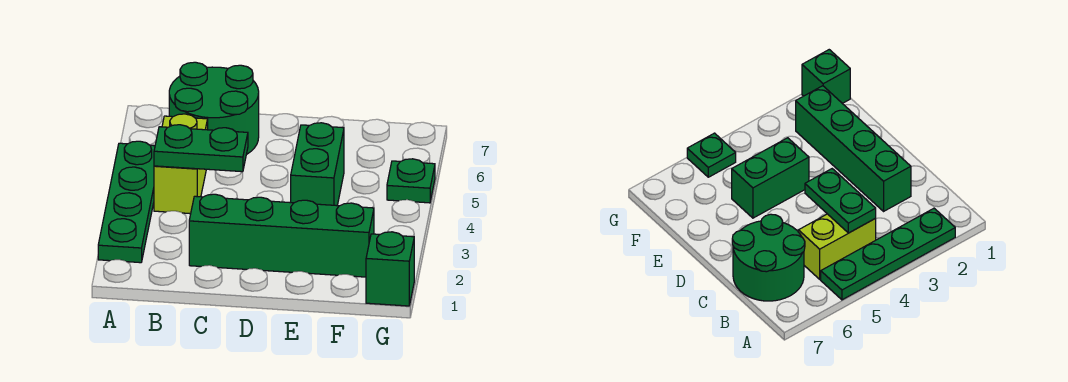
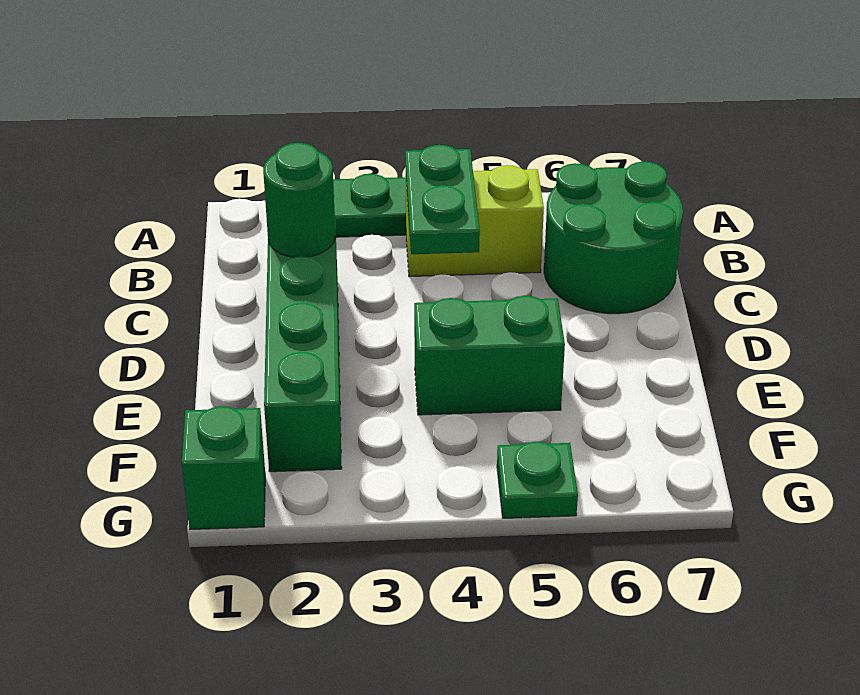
none -> green 1x1 round brick [263,143,335,257]

